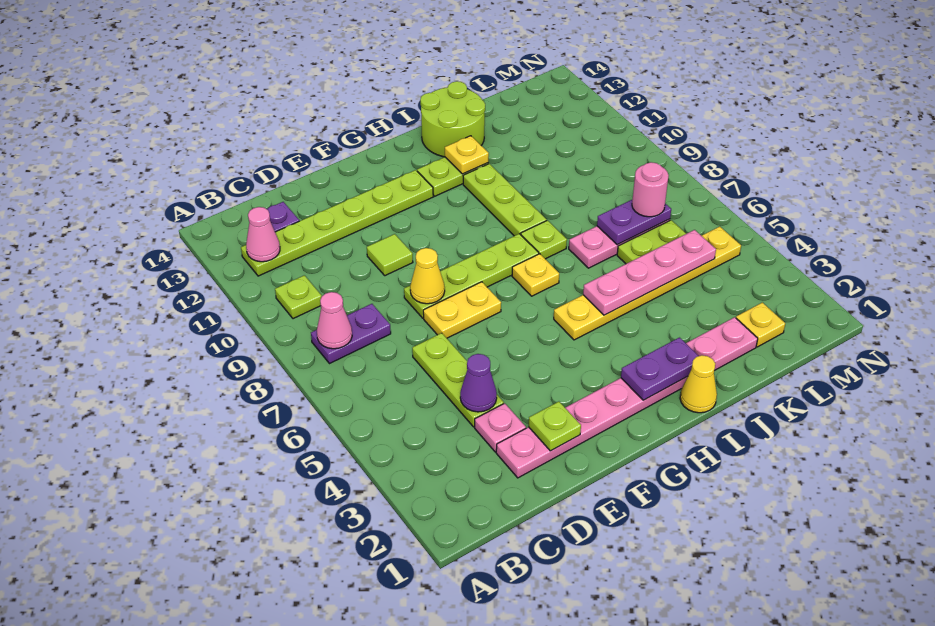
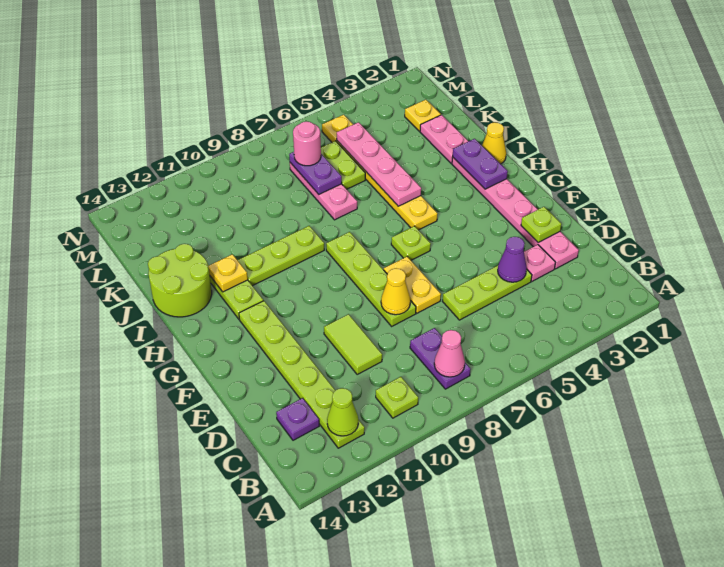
pink 1x1 cone [246,207,280,262] -> lime 1x1 cone [327,388,358,436]
lime 1x1 tile [367,234,413,276] -> lime 1x2 tile [324,314,382,374]
yellow 1x1 plate [512,254,559,296] -> none
lime 1x1 plate [521,220,567,259] -> lime 1x1 plate moved to [391,226,431,260]

